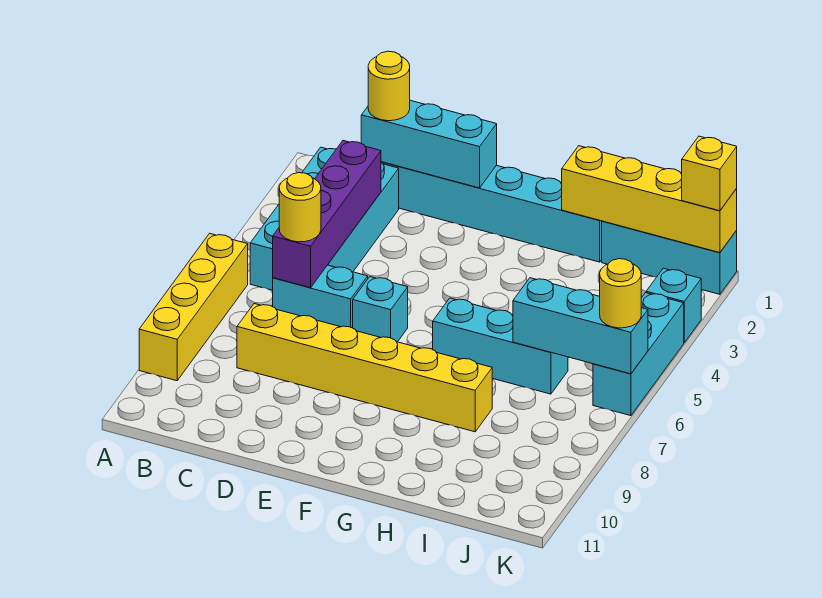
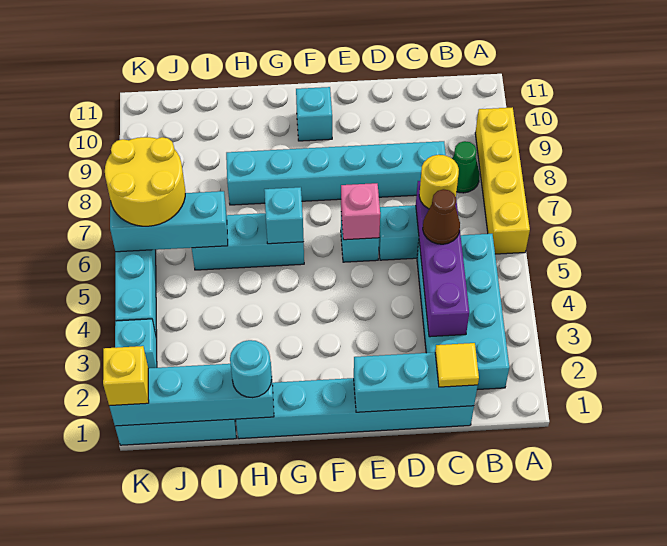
none -> green 1x1 cone [452,141,480,193]
yellow 1x1 round brick [368,51,410,121] -> yellow 1x1 tile [435,343,479,387]
none -> brown 1x1 cone [423,189,460,244]
yellow 1x6 brick [237,304,492,432] -> cyan 1x6 brick [226,141,446,205]
none -> pink 1x1 brick [341,183,380,240]
none -> cyan 1x1 brick [296,87,332,141]
none -> cyan 1x1 brick [264,187,304,244]
yellow 1x4 brick [562,146,737,253] -> cyan 1x4 brick [109,362,274,426]
none -> cyan 1x1 round brick [230,340,272,398]
yellow 1x1 round brick [600,259,641,328] -> yellow 2x2 round brick [105,137,185,226]

